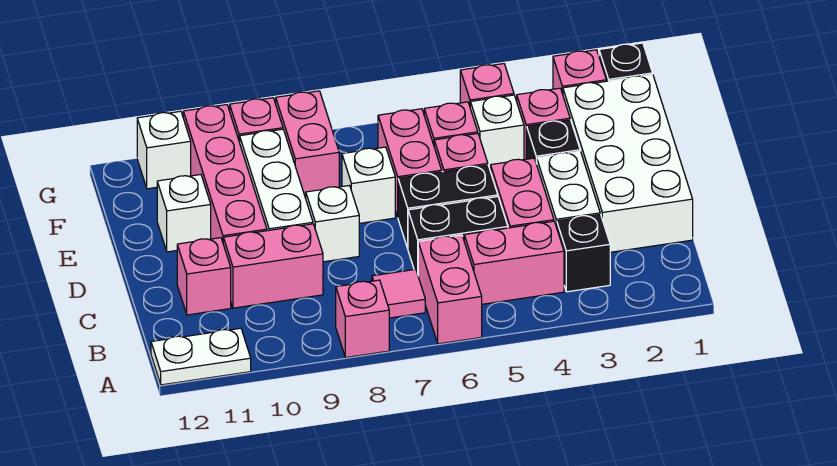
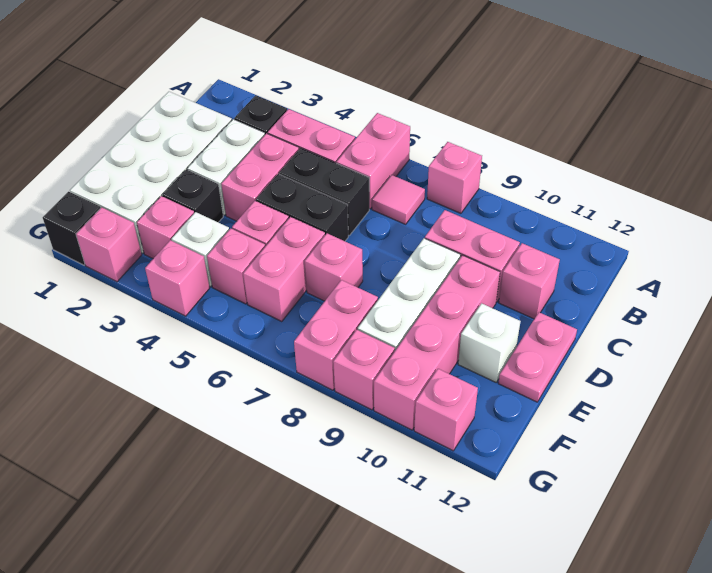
white 1x2 plate [151,328,251,385] -> none
white 1x1 brick [306,186,359,262] -> none
none -> pink 1x2 plate [498,312,577,402]
white 1x1 brick [342,147,395,223] -> pink 1x1 brick [305,233,363,301]
white 1x1 brick [137,111,191,189] -> pink 1x1 brick [414,369,478,451]

